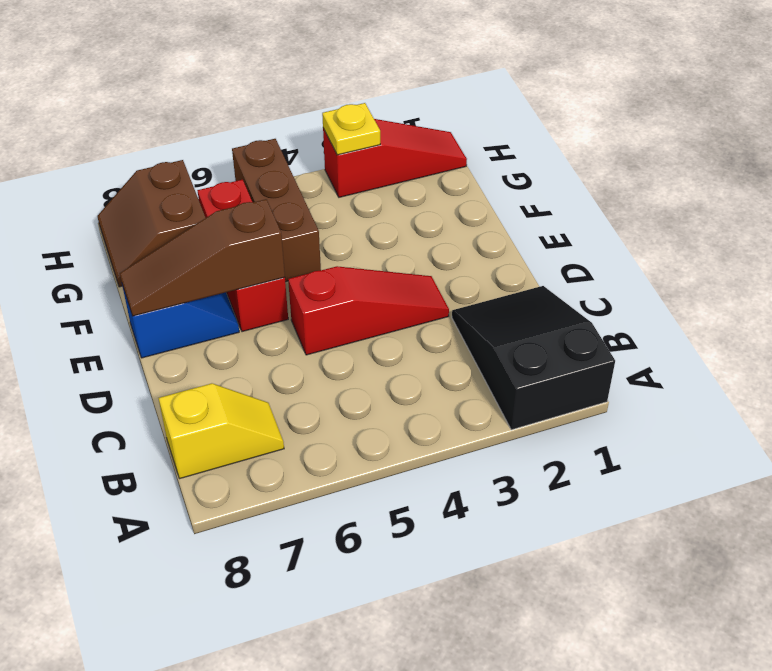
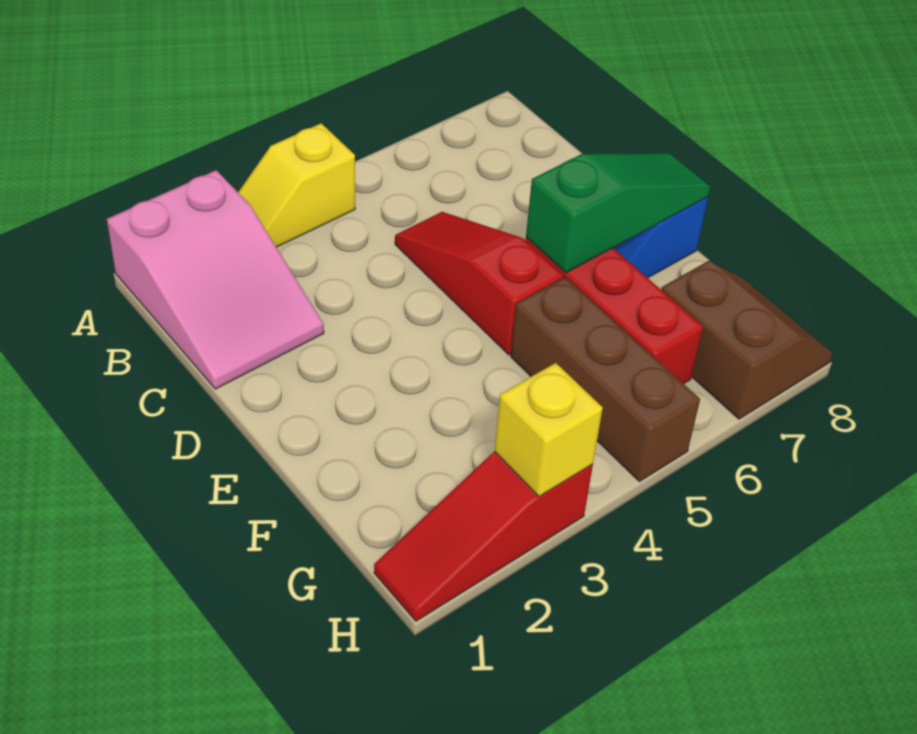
black 2x3 slope [452,286,615,430] -> pink 2x3 slope [107,170,324,389]
yellow 1x2 slope [159,383,284,479] -> yellow 1x2 slope moved to [238,123,355,247]
red 1x3 slope [288,266,449,355] -> red 1x3 slope turned to [395,212,563,355]
brown 1x3 slope [120,199,285,316] -> green 1x3 slope [526,153,710,273]
yellow 1x1 plate [322,103,380,155] -> yellow 1x1 brick [494,363,603,496]

